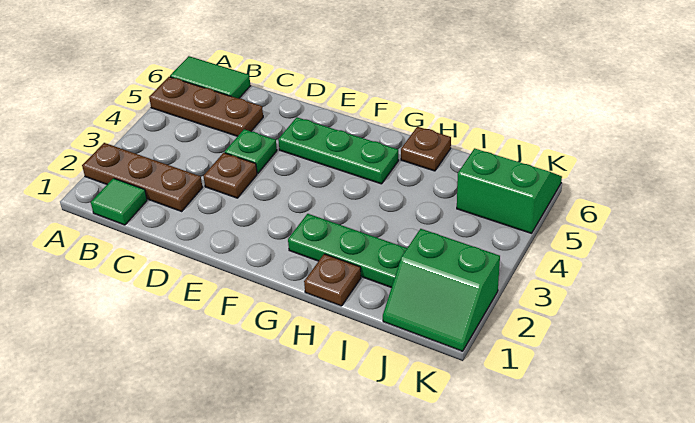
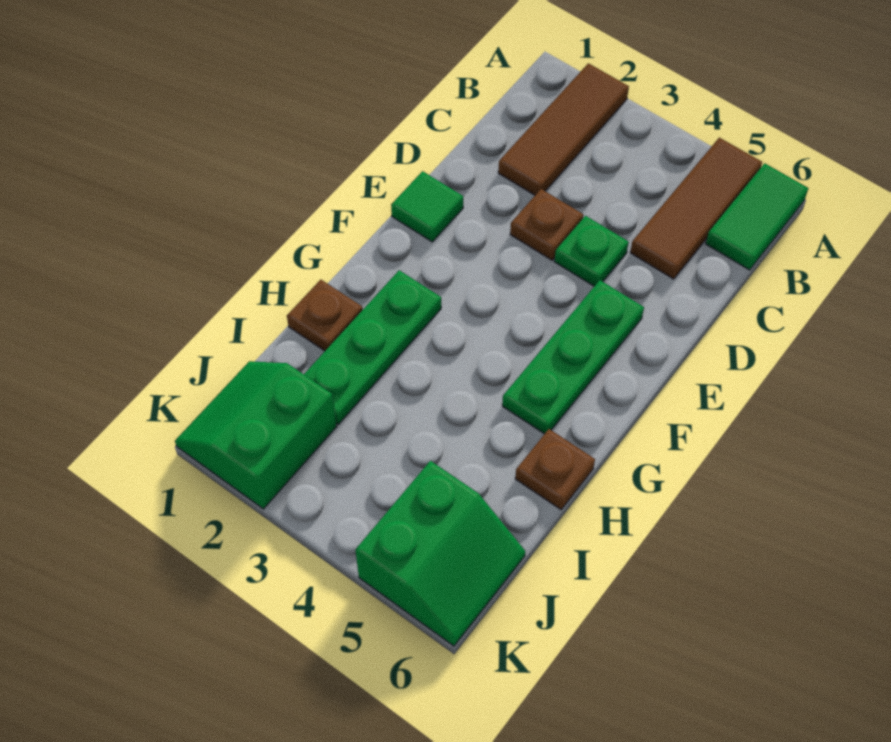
brown 1x3 plate [82,143,203,211] -> brown 1x3 tile [498,63,629,195]
brown 1x3 plate [149,77,263,136] -> brown 1x3 tile [630,138,762,279]
green 1x1 tile [91,178,147,225] -> green 1x1 tile moved to [391,171,463,242]

